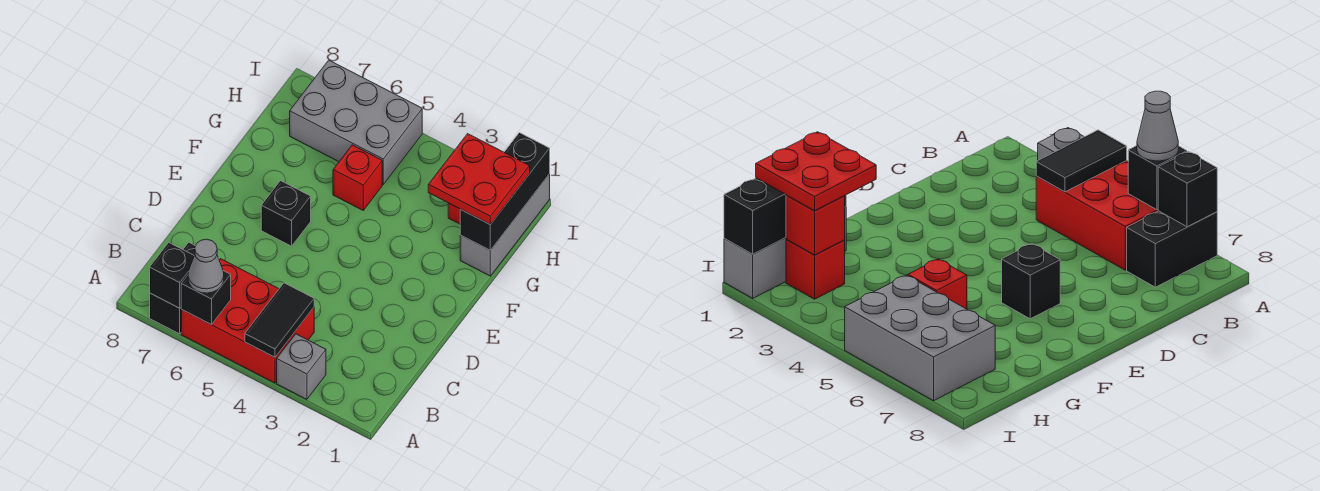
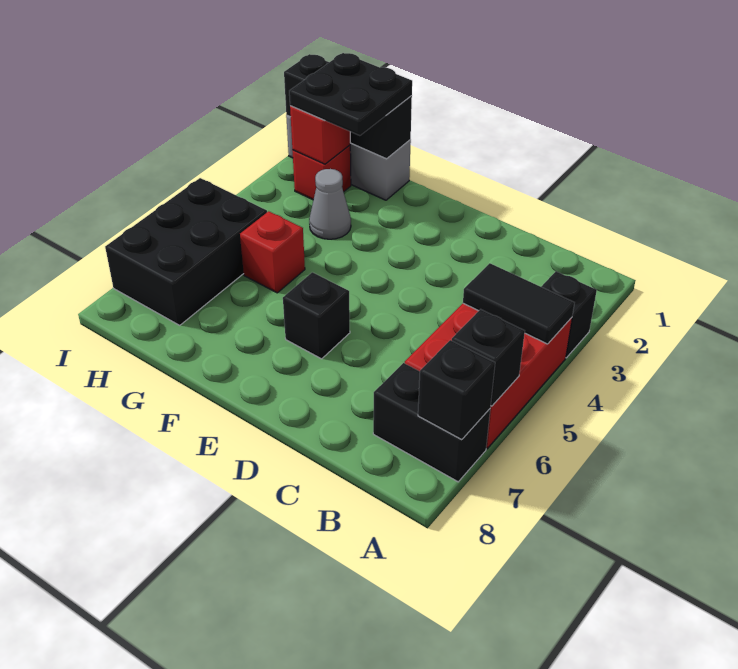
grey 1x1 brick [277,334,326,399] -> black 1x1 brick [541,271,597,358]
grey 1x1 cone [188,239,224,293] -> grey 1x1 cone moved to [309,169,351,239]
red 2x2 plate [428,134,530,224] -> black 2x2 plate [289,53,412,136]
grey 2x3 brick [290,60,422,184] -> black 2x3 brick [105,178,267,325]

